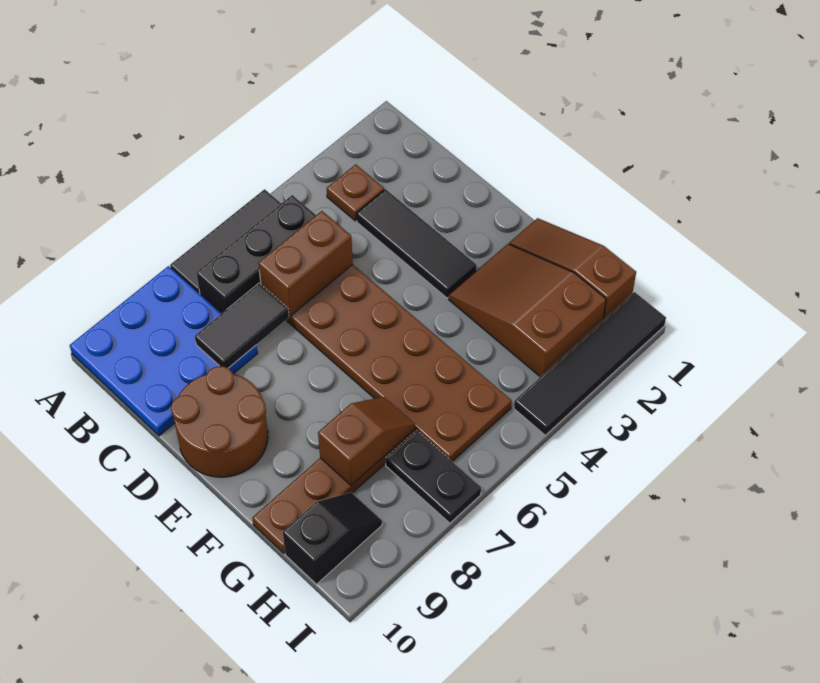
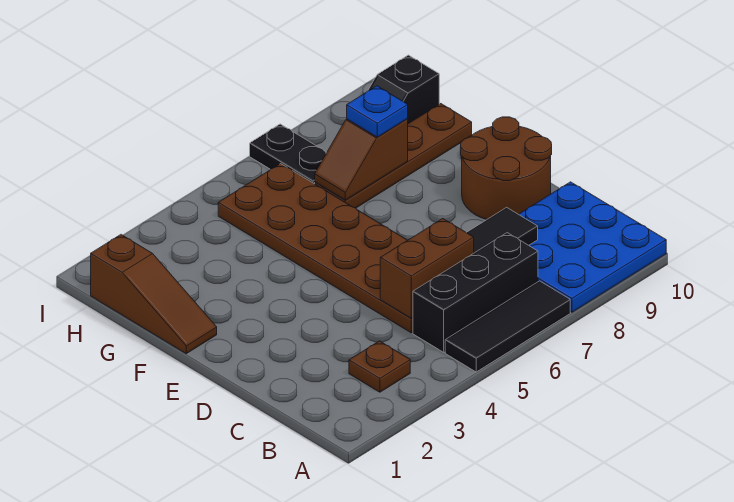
black 1x3 tile [356,189,476,298] -> none
brown 2x3 slope [449,244,606,377] -> none
none -> blue 1x1 plate [347,86,408,137]
black 1x4 tile [514,292,666,435] -> none

